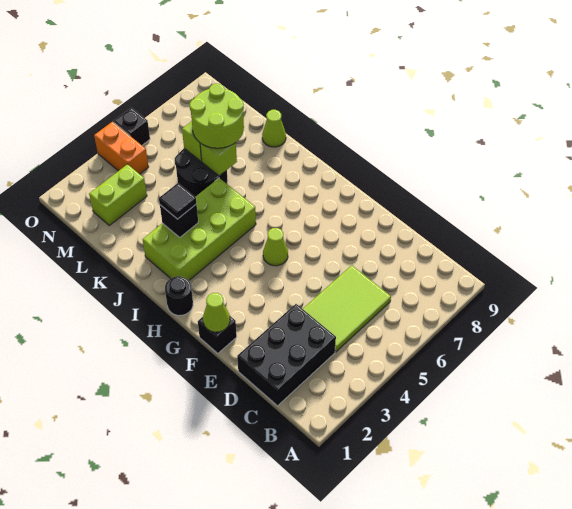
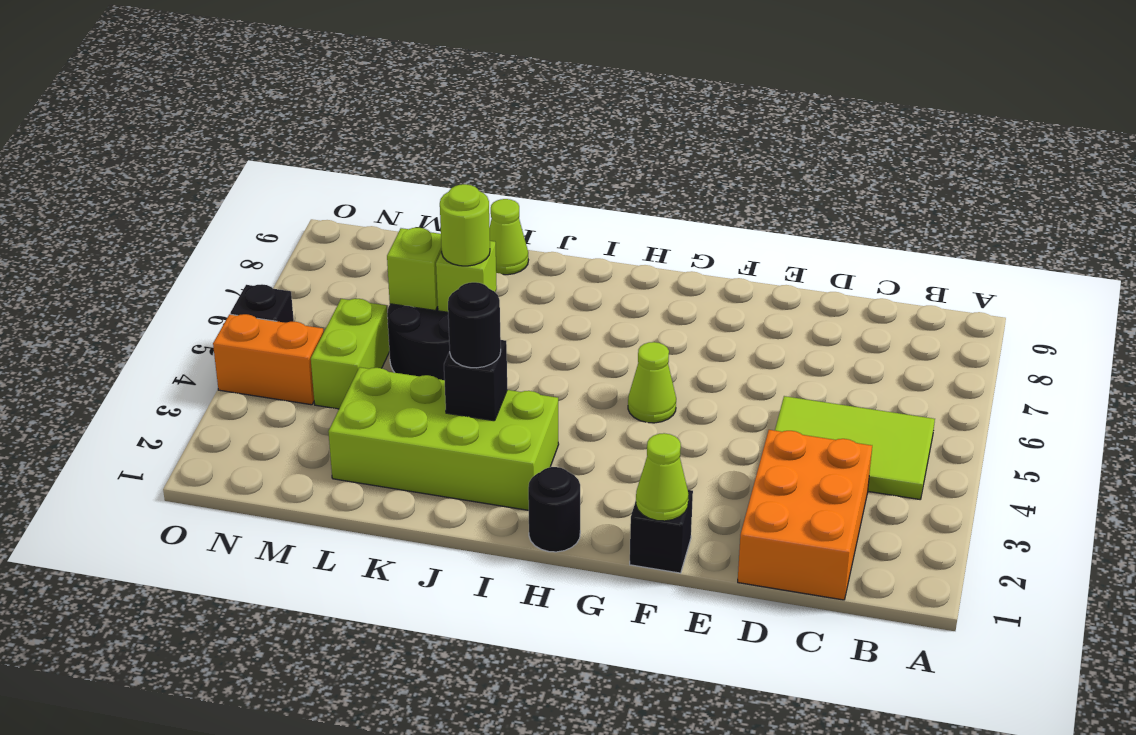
black 2x3 brick [237,304,336,406] -> orange 2x3 brick [738,430,872,600]
lime 2x3 tile [303,265,391,352] -> lime 2x3 tile turned to [775,396,935,499]
lime 2x4 brick [143,178,256,281] -> lime 2x4 brick turned to [328,367,559,510]
black 1x1 tile [159,183,197,219] -> black 1x1 round brick [448,282,501,368]
lime 2x2 round brick [190,84,244,148] -> lime 1x1 round brick [440,184,490,266]
lime 1x2 brick [89,164,147,225] -> lime 1x2 brick moved to [311,299,389,409]

